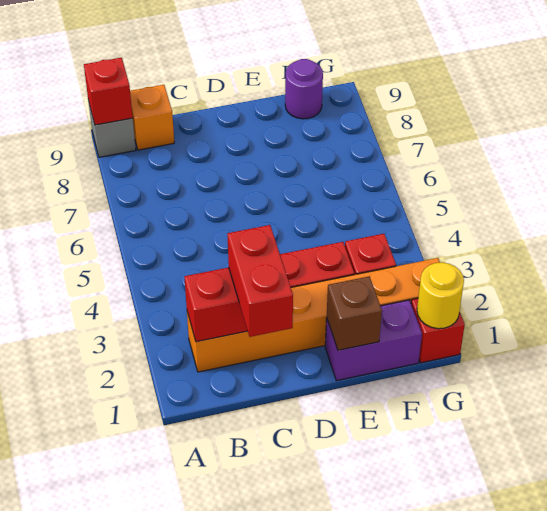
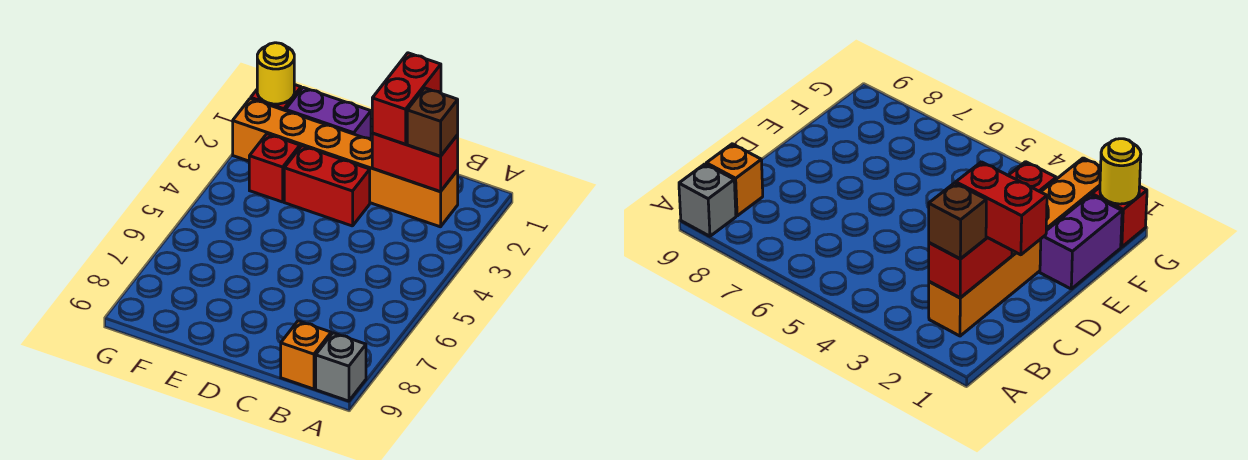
red 1x1 brick [84,58,133,125] -> none
brown 1x1 brick [327,276,382,350] -> brown 1x1 brick moved to [407,88,458,156]
purple 1x1 round brick [285,59,323,119] -> none

